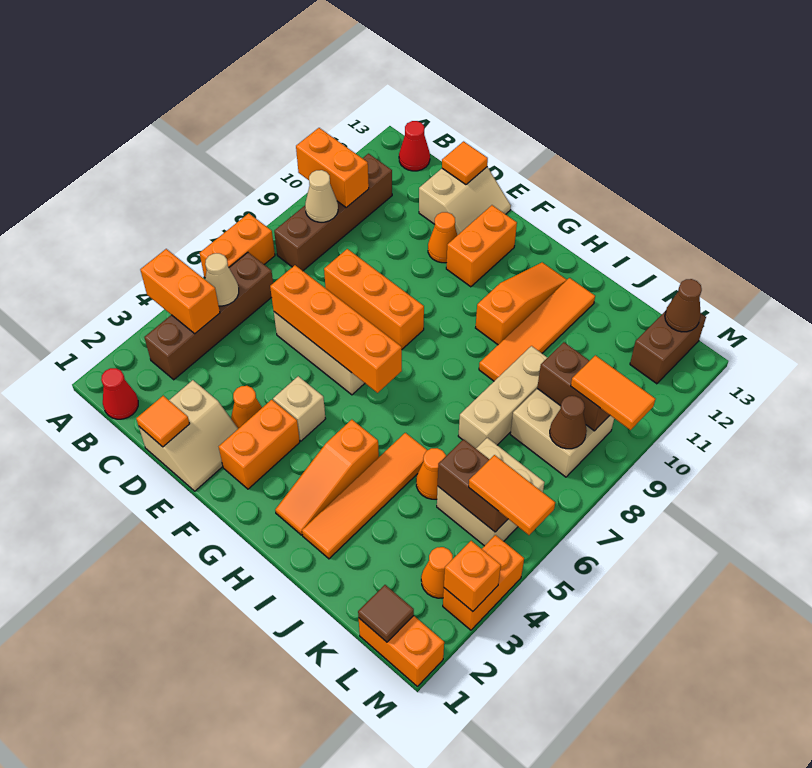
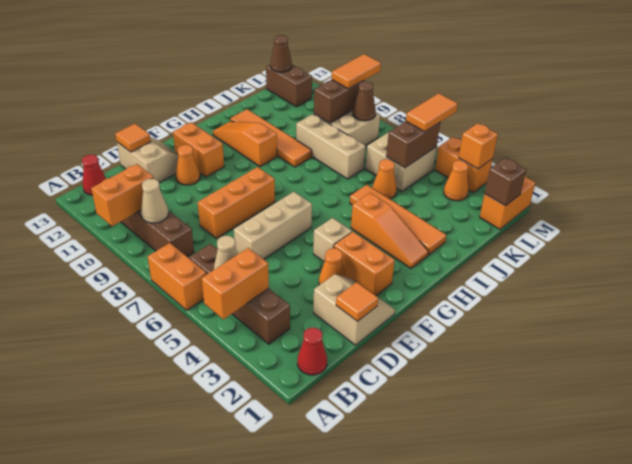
orange 1x4 brick [270,265,402,393] -> none
brown 1x1 tile [358,585,414,642] -> brown 1x1 brick [485,158,527,206]

